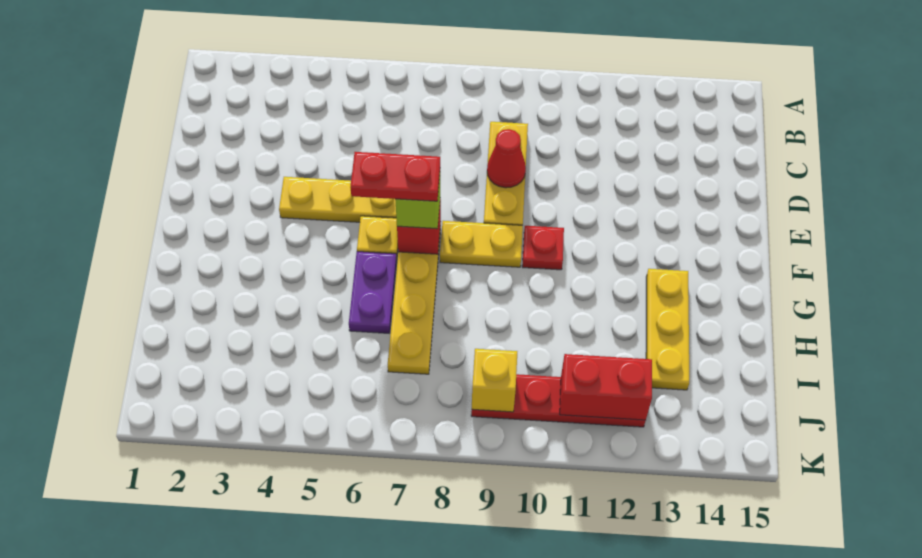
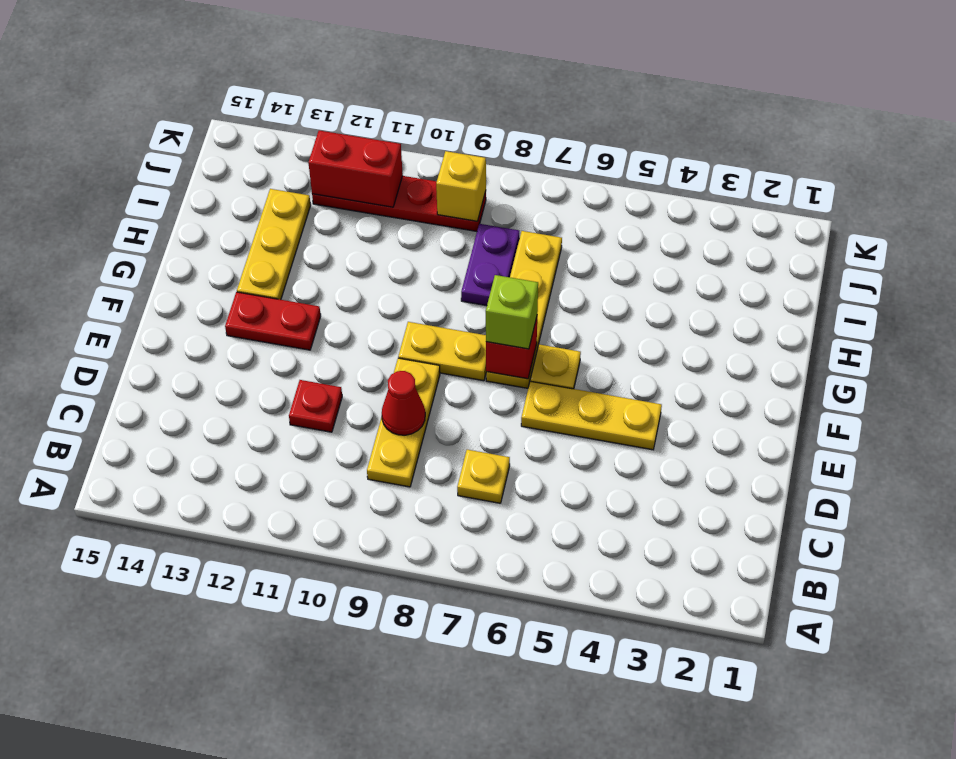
none -> yellow 1x1 plate [457,450,510,503]
red 1x2 plate [350,152,440,201] -> red 1x2 plate moved to [225,292,321,350]
red 1x1 plate [522,226,564,270] -> red 1x1 plate moved to [289,380,342,432]
purple 1x2 plate [349,252,397,333] -> purple 1x2 plate moved to [461,224,519,306]

